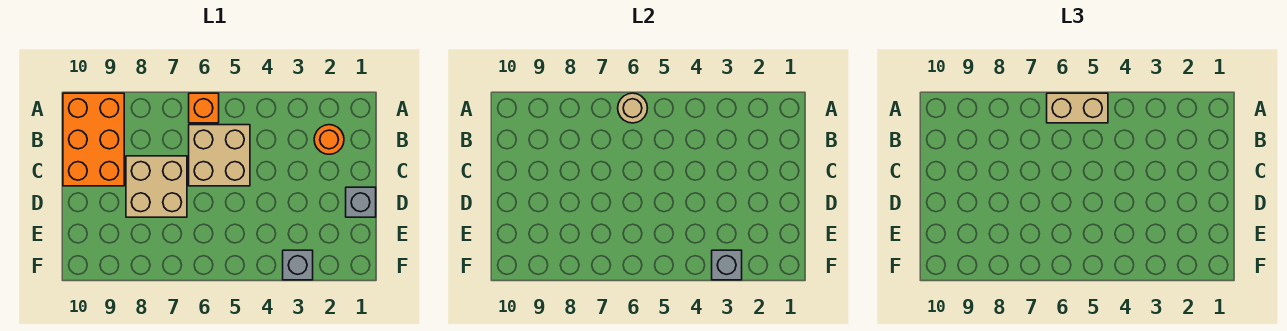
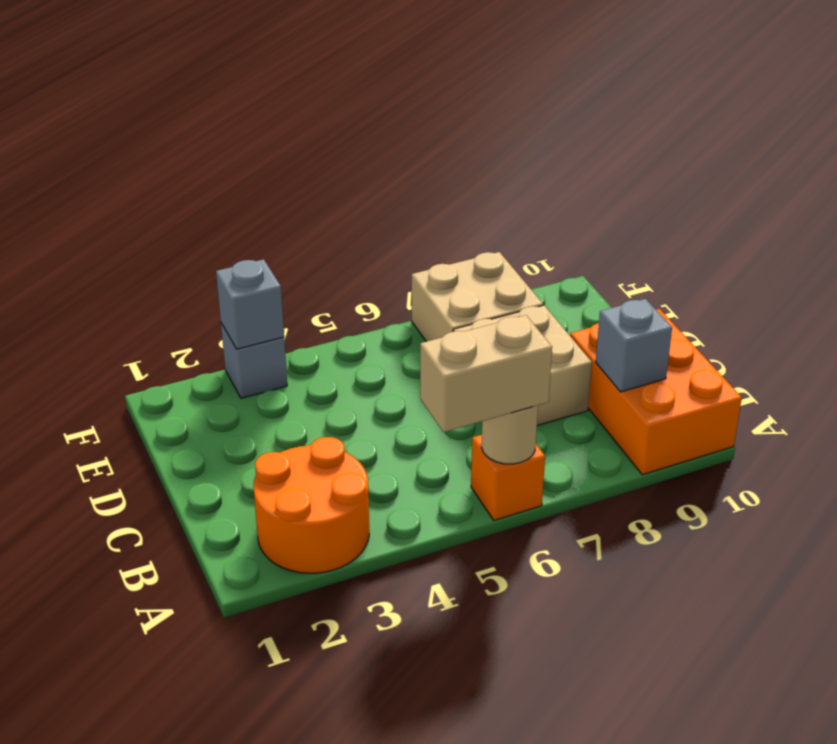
orange 1x1 round brick [314,125,344,154] -> orange 2x2 round brick [253,437,369,573]
tan 2x2 brick [189,125,250,186] -> tan 2x2 brick moved to [412,252,543,342]
grey 1x1 brick [346,187,376,217] -> grey 1x1 brick moved to [596,299,672,392]

